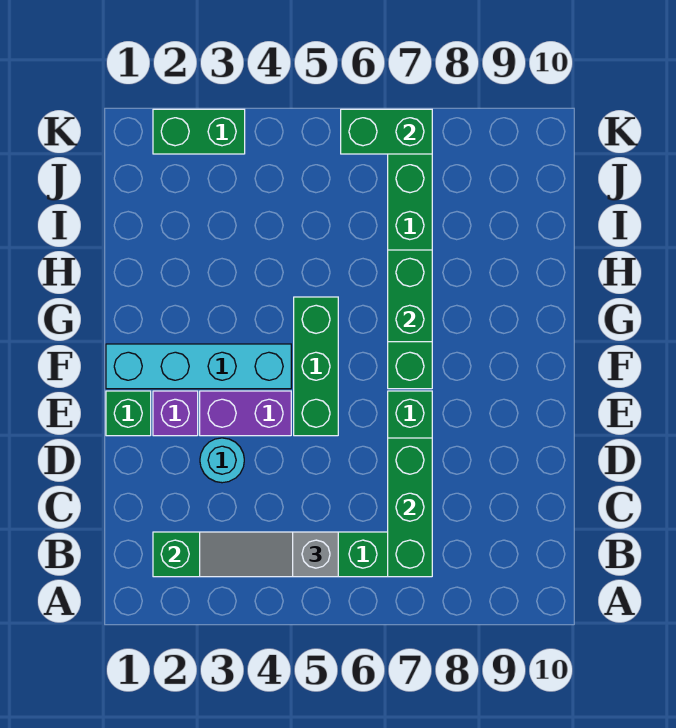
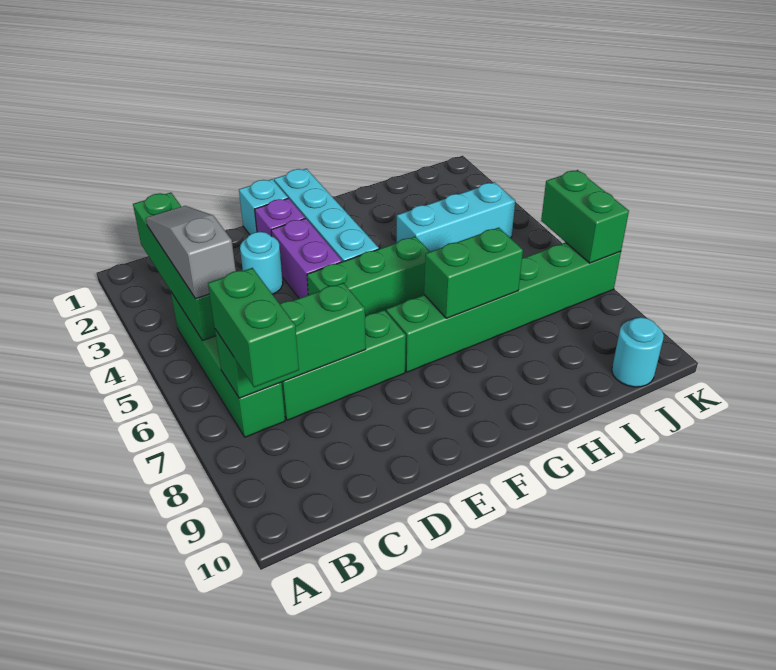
green 1x1 brick [106,391,151,436] -> cyan 1x1 brick [239,179,288,234]
none -> cyan 1x3 brick [397,182,515,252]
none -> cyan 1x1 round brick [612,317,664,387]
green 1x2 brick [153,109,245,154] -> green 1x2 brick moved to [208,268,299,387]

